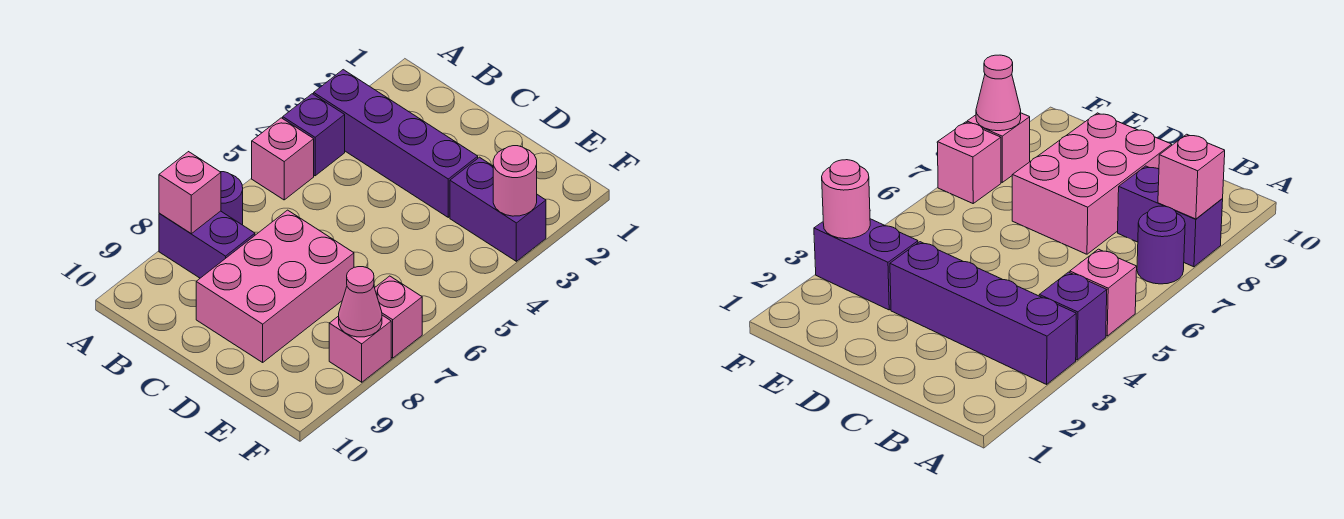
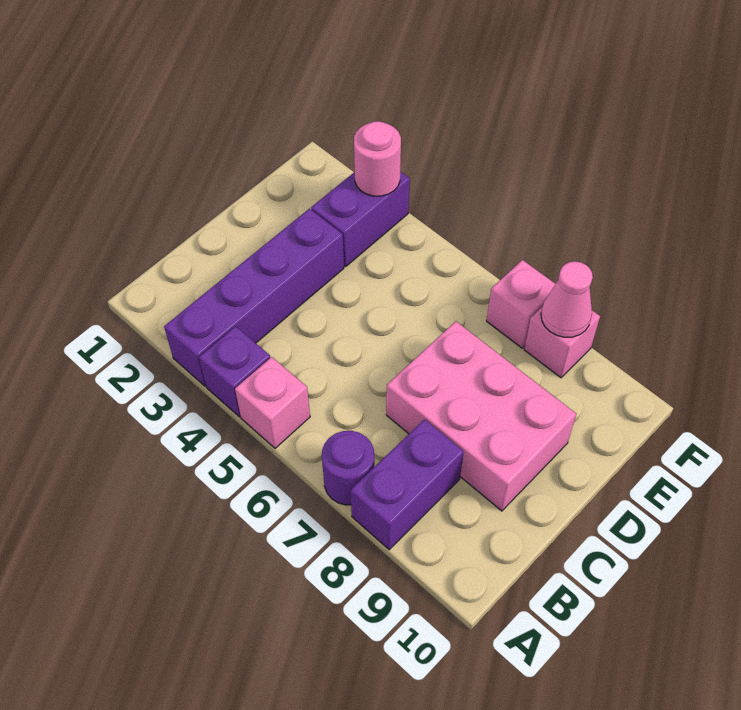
pink 1x1 brick [159,152,221,234] -> none

